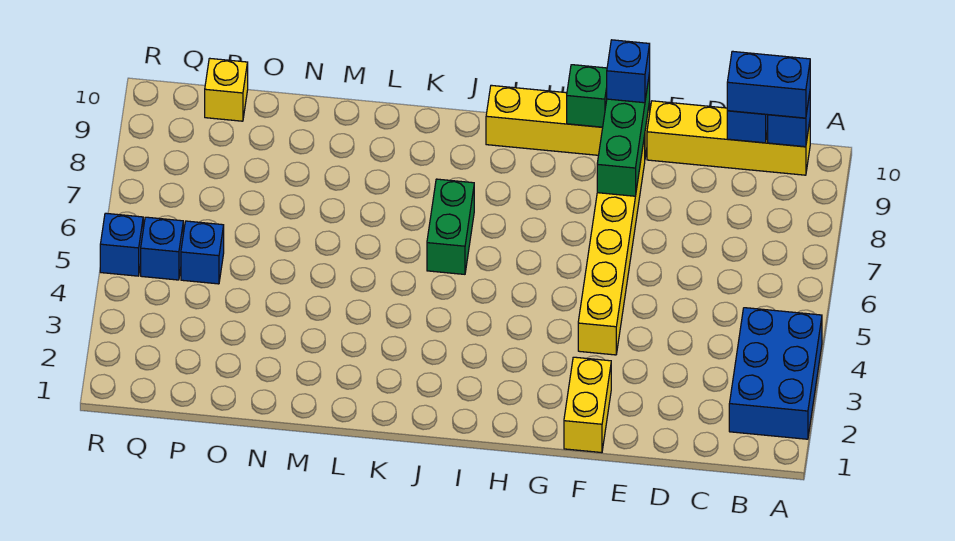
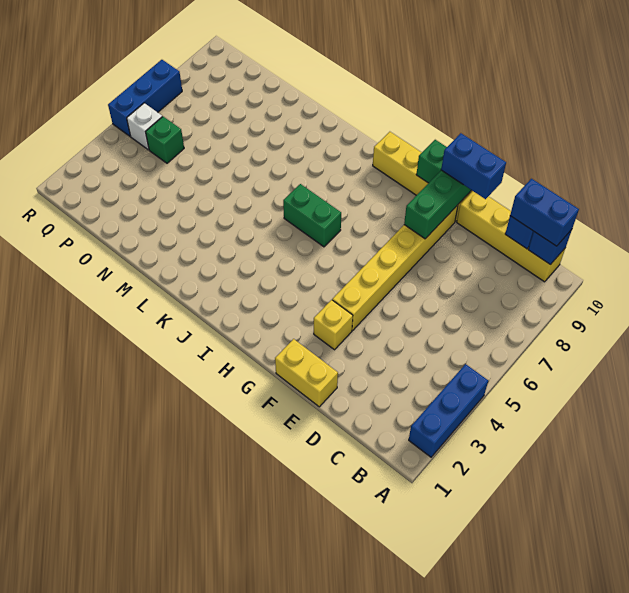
blue 2x3 brick [729,308,822,439] -> blue 1x3 brick [409,364,488,457]
yellow 1x2 brick [564,357,611,453] -> yellow 1x2 brick turned to [275,339,338,407]
blue 1x1 brick [607,40,650,103] -> blue 1x2 brick [441,133,506,199]
green 1x2 brick [427,179,474,274] -> green 1x2 brick turned to [283,184,341,247]
blue 1x1 brick [181,221,224,284] -> green 1x1 brick [146,117,184,163]
yellow 1x1 brick [205,58,248,121] -> yellow 1x1 brick moved to [314,300,353,350]
blue 1x1 brick [141,217,183,280] -> white 1x1 brick [127,103,162,150]
blue 1x1 brick [100,213,143,276] -> blue 1x3 brick [108,60,182,136]

